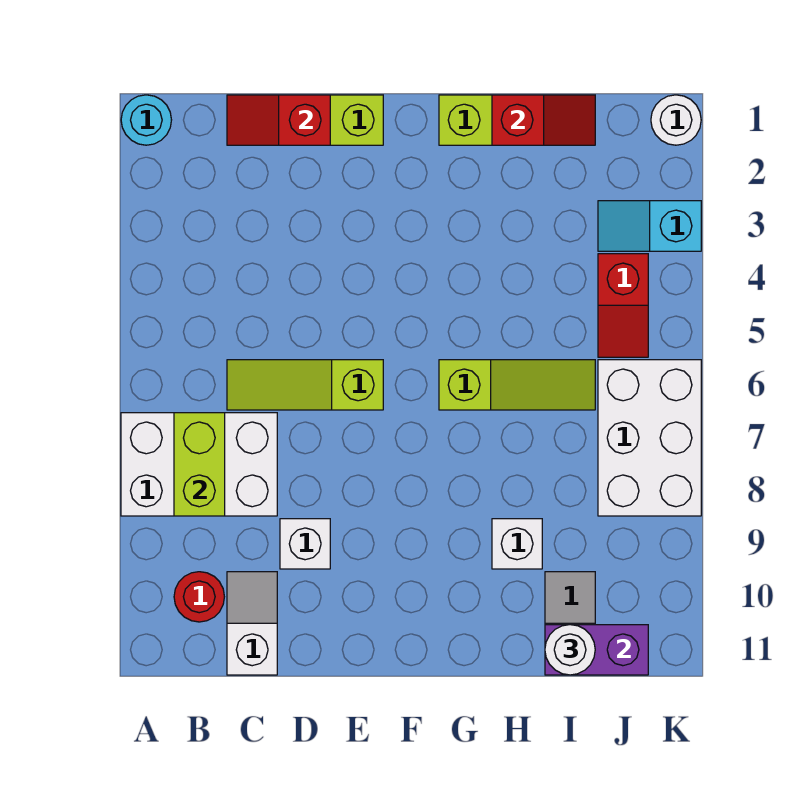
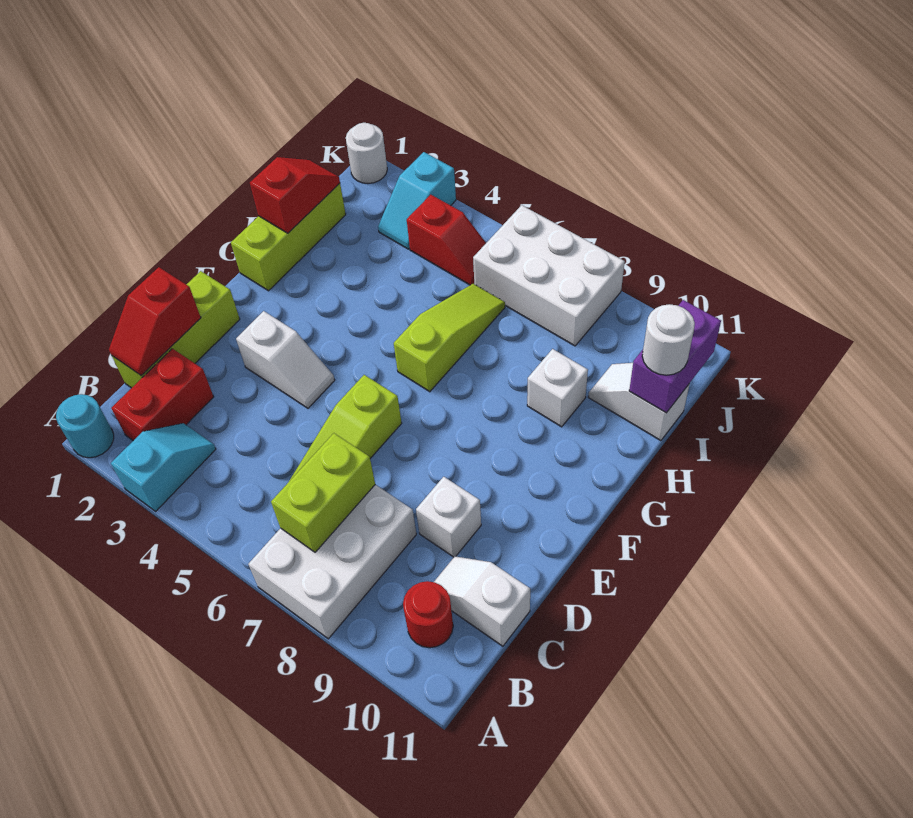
none -> cyan 1x2 slope [111,423,216,511]
none -> red 1x2 brick [112,349,214,441]
lime 1x2 brick [174,413,225,516] -> lime 1x2 brick turned to [271,433,375,552]
none -> white 1x2 slope [236,311,335,408]

